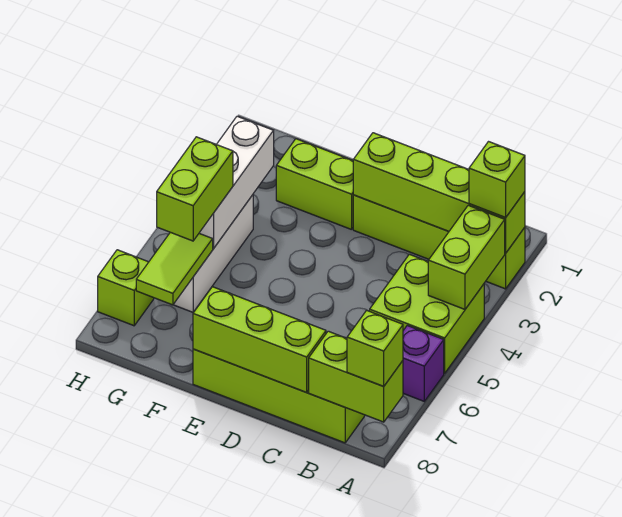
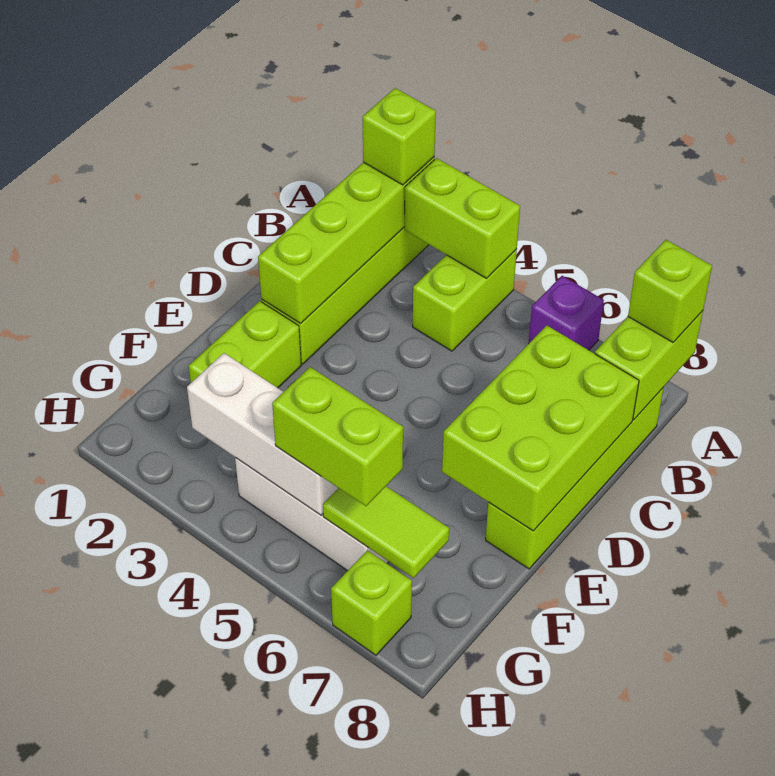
lime 2x2 brick [370,254,484,373] -> lime 1x2 brick [413,249,517,351]
lime 1x3 brick [193,287,326,392] -> lime 2x3 brick [442,325,639,531]

